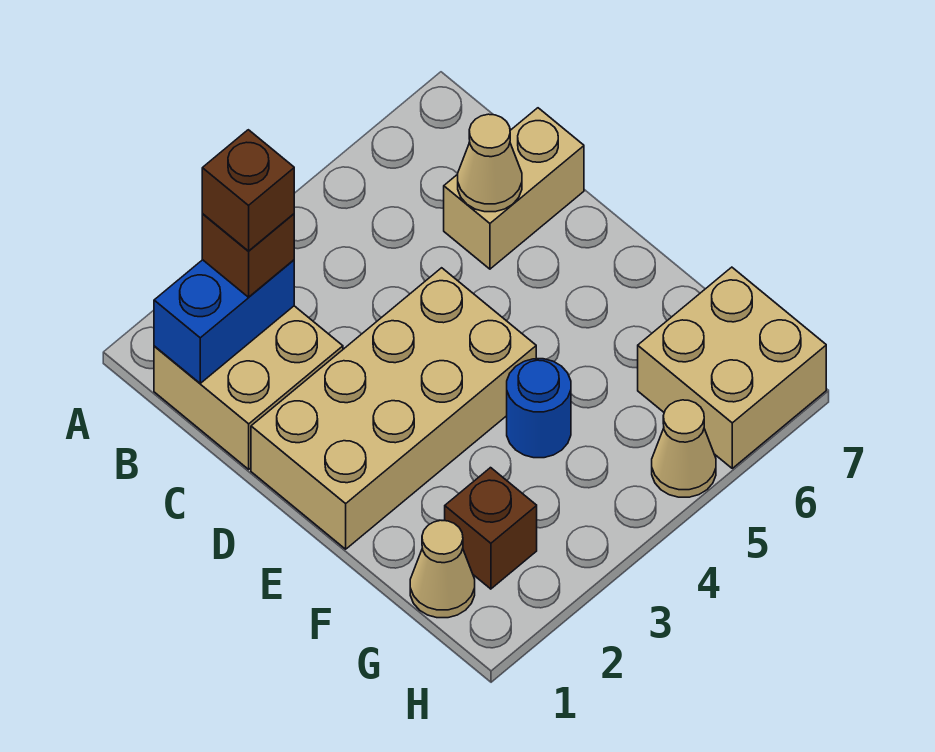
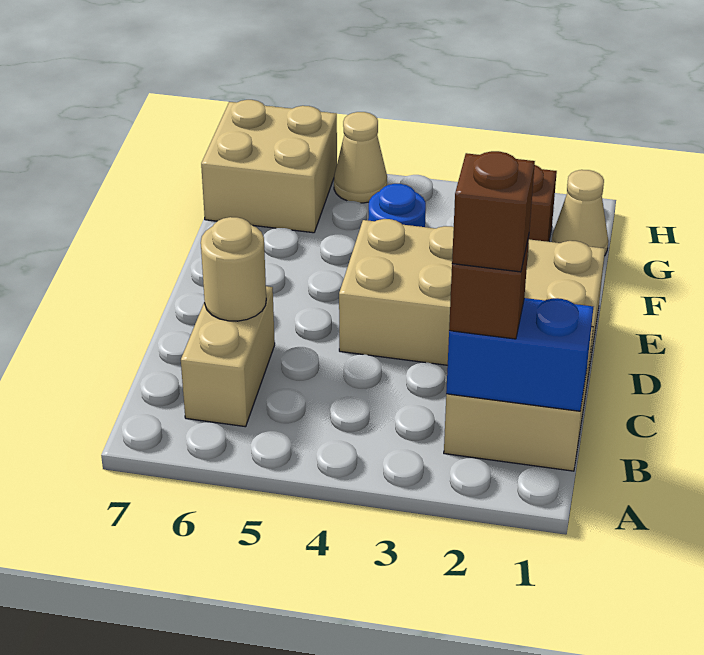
tan 1x2 brick [444,108,584,269] -> tan 1x2 brick turned to [181,286,275,427]
tan 1x1 cone [458,114,522,212] -> tan 1x1 round brick [201,217,266,321]

